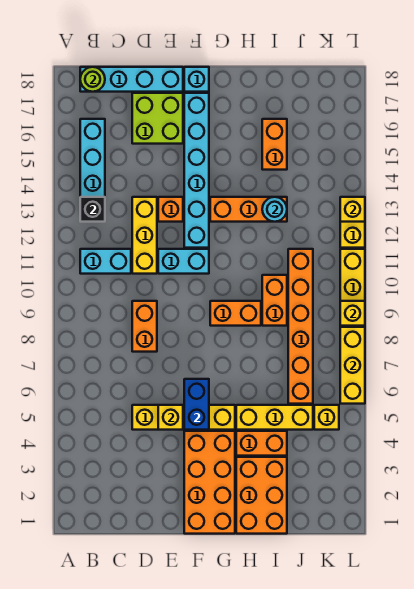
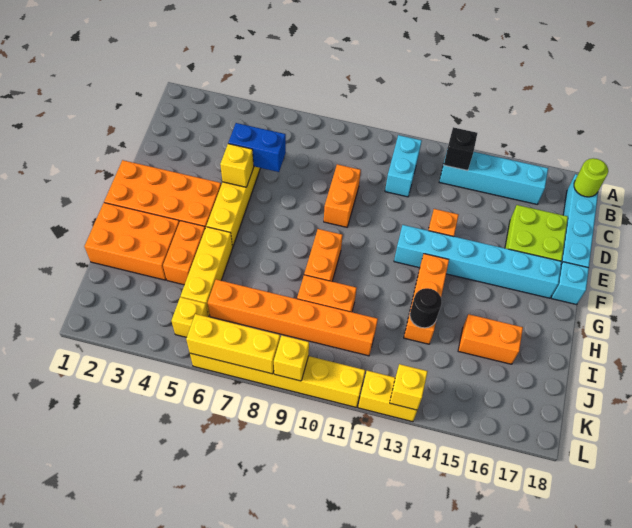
orange 1x2 brick [132,301,157,352] -> orange 1x2 brick turned to [324,164,361,227]
yellow 1x3 brick [132,197,157,274] -> none
cyan 1x2 brick [158,249,209,274] -> none
blue 1x2 brick [184,379,209,430] -> blue 1x2 brick moved to [228,123,286,172]
cyan 1x1 round brick [262,197,287,222] -> black 1x1 round brick [410,288,442,328]

